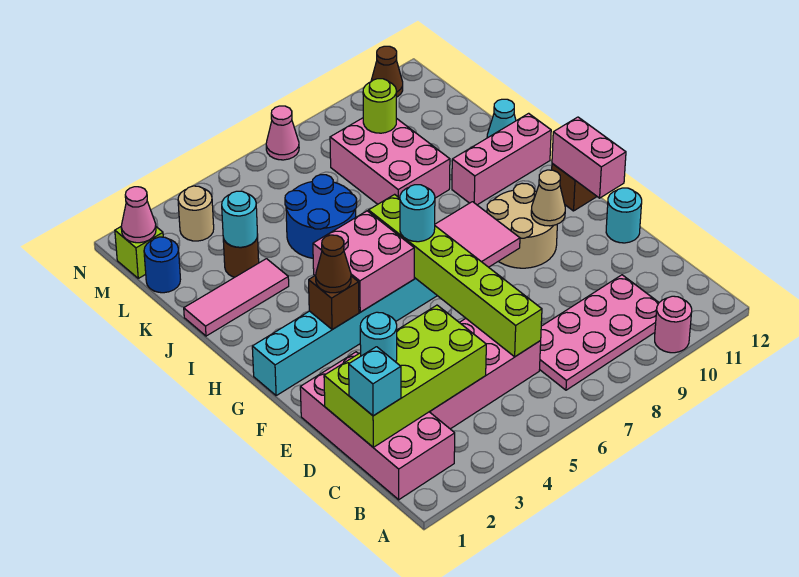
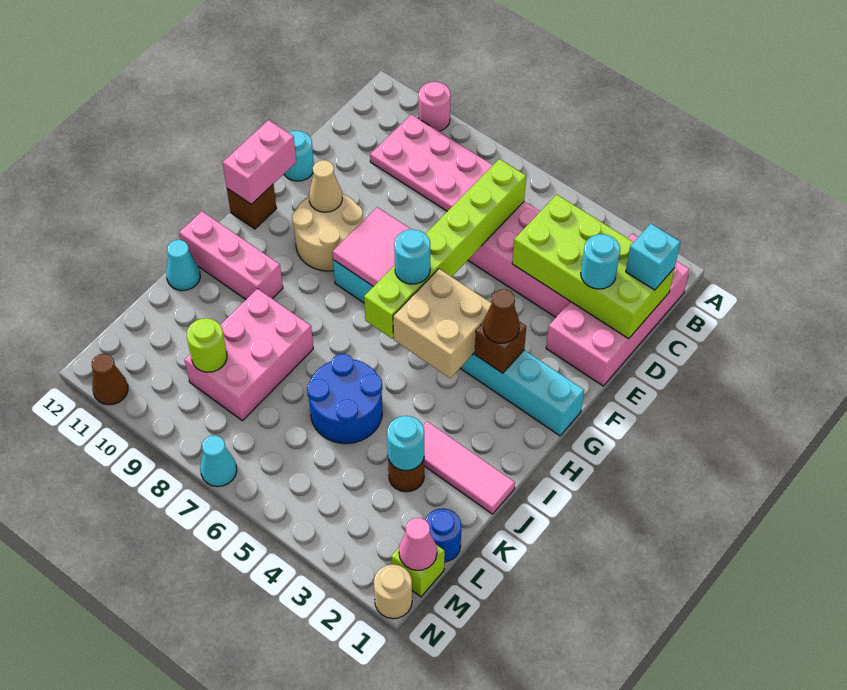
pink 2x2 brick [313,211,414,312] -> tan 2x2 brick [393,269,492,378]
tan 1x1 round brick [178,186,214,241] -> tan 1x1 round brick moved to [374,565,412,619]
pink 1x1 cone [266,106,299,160] -> cyan 1x1 cone [200,435,237,487]

